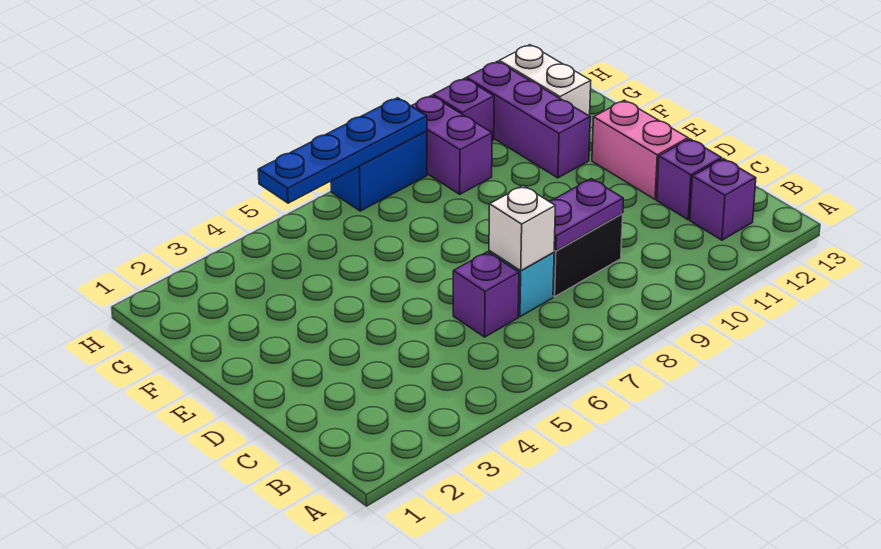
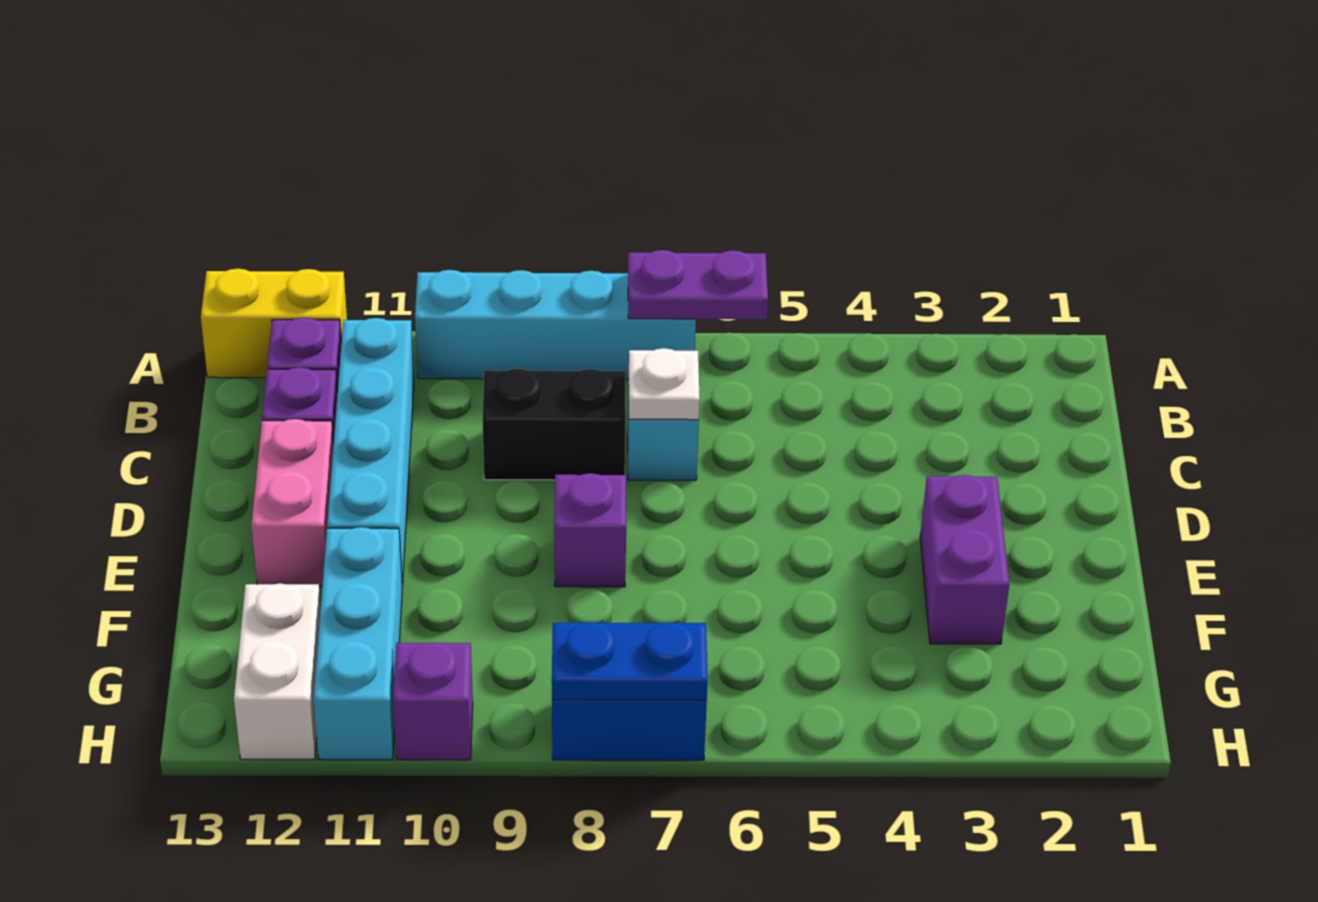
none -> cyan 1x4 brick [415,270,696,380]
none -> yellow 1x2 brick [201,269,347,378]
none -> cyan 1x4 brick [327,318,414,586]
purple 1x1 brick [453,252,519,337] -> purple 1x1 brick moved to [554,473,626,587]
white 1x1 brick [489,185,555,271] -> white 1x1 plate [629,348,700,420]
purple 1x2 plate [549,179,623,251] -> purple 1x2 plate moved to [628,250,768,319]
purple 1x3 brick [466,61,590,178] -> cyan 1x3 brick [313,527,402,760]
purple 1x2 brick [412,95,492,194] -> purple 1x2 brick moved to [920,475,1009,644]
blue 1x4 plate [258,98,427,203] -> blue 1x2 plate [552,622,708,700]

